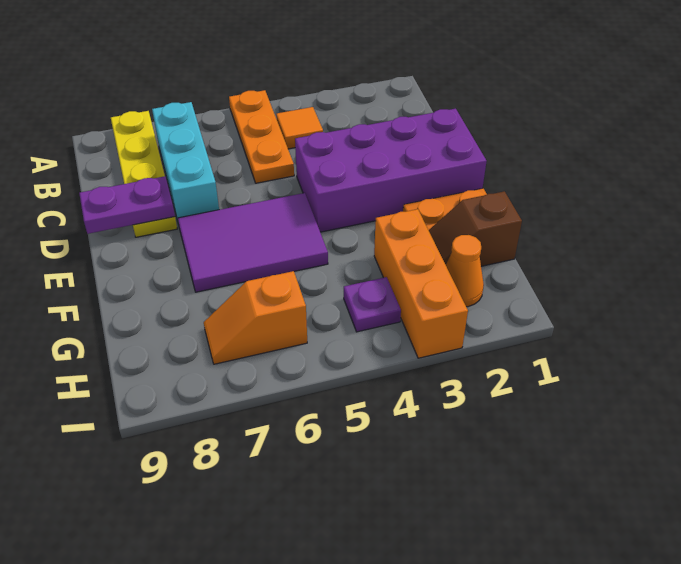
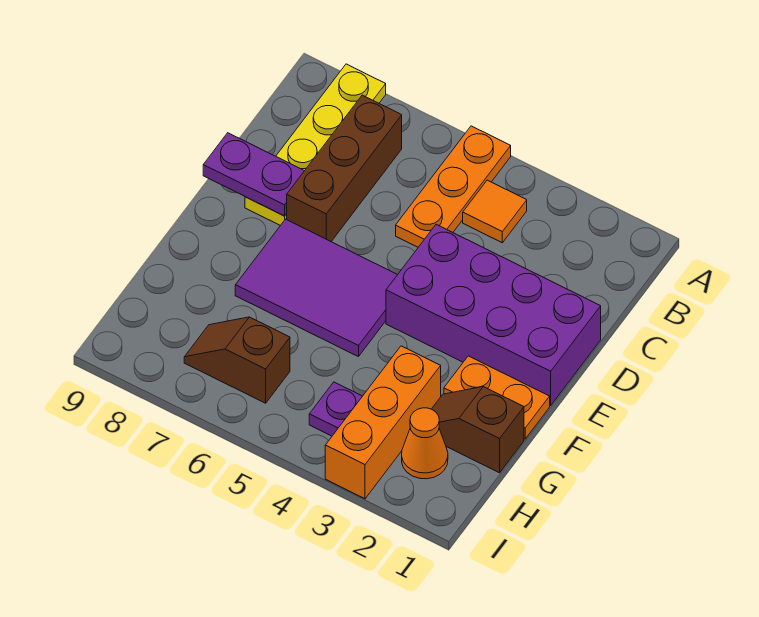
cyan 1x3 brick [152,102,219,224] -> brown 1x3 brick [287,95,402,241]
orange 1x2 slope [204,271,307,364] -> brown 1x2 slope [184,317,290,403]

